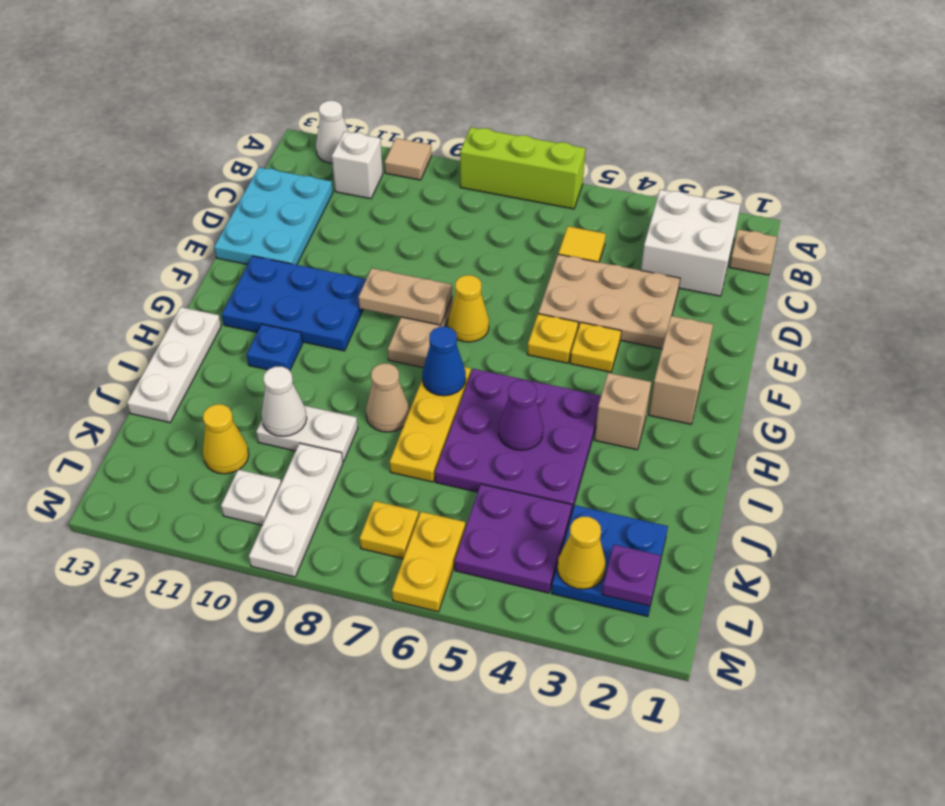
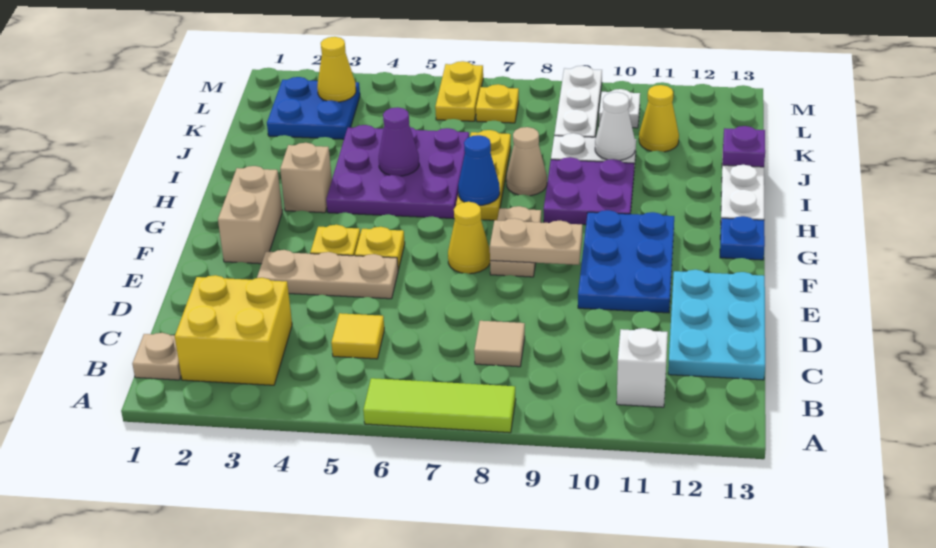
lime 1x3 brick [460,127,586,209] -> lime 1x3 tile [363,378,516,433]
tan 1x1 tile [384,138,432,180] -> tan 1x1 tile moved to [474,321,525,367]
white 1x1 cone [316,101,348,163] -> none
white 2x2 brick [641,190,740,296] -> yellow 2x2 brick [175,275,292,385]
tan 2x3 plate [538,254,680,349] -> tan 1x3 plate [257,250,398,299]
blue 2x3 plate [222,256,366,351] -> blue 2x3 plate turned to [578,210,674,313]
blue 1x1 plate [247,324,303,371] -> blue 1x1 plate moved to [720,216,765,260]
purple 2x2 plate [455,484,572,593] -> purple 2x2 plate moved to [544,157,634,225]
purple 1x1 plate [602,545,661,606] -> purple 1x1 plate moved to [723,126,765,167]

